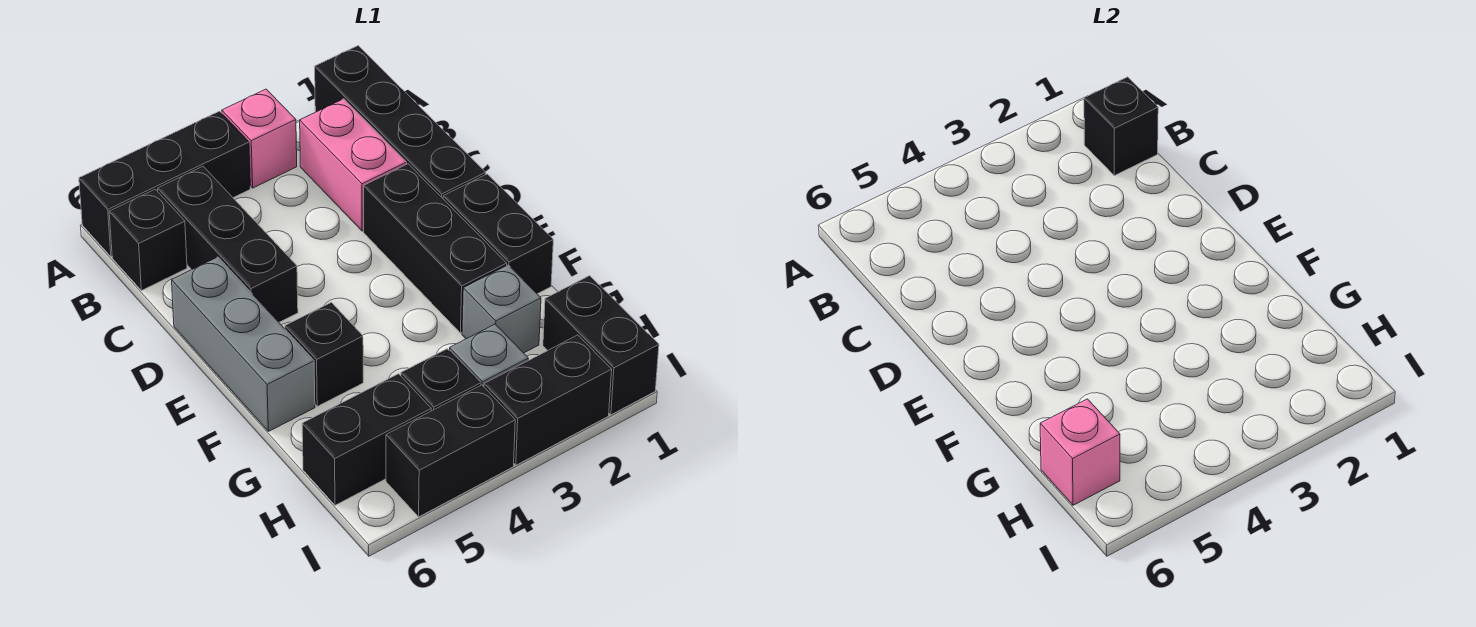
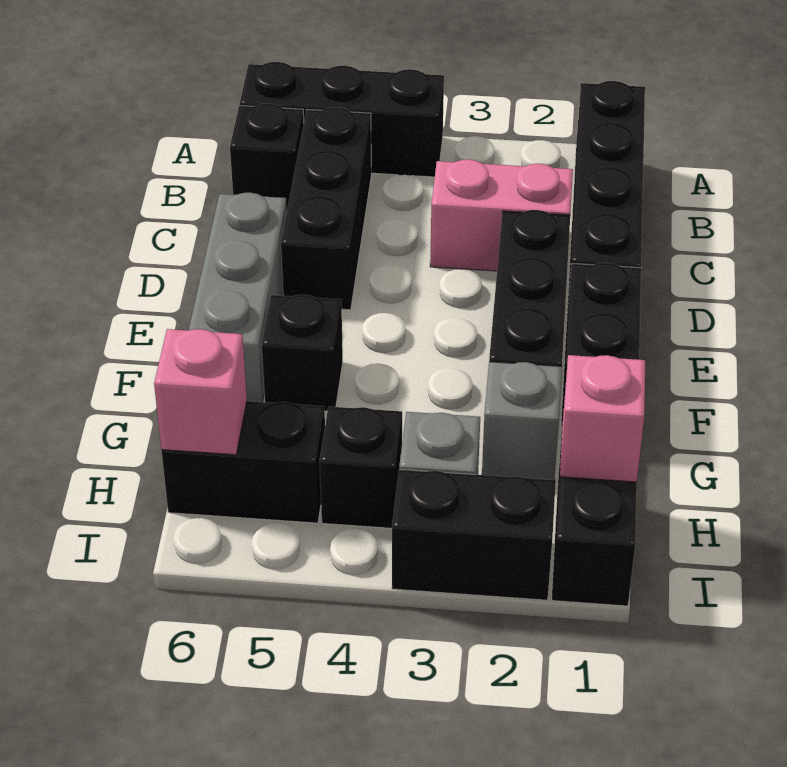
pink 1x1 brick [222,89,297,188] -> pink 1x1 brick moved to [560,355,645,482]
black 1x1 brick [1084,77,1158,176] -> none
pink 1x2 brick [300,99,407,231] -> pink 1x2 brick turned to [430,159,573,271]
black 1x2 brick [386,385,515,517] -> none

